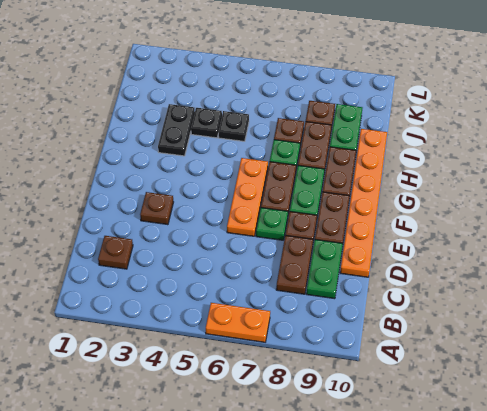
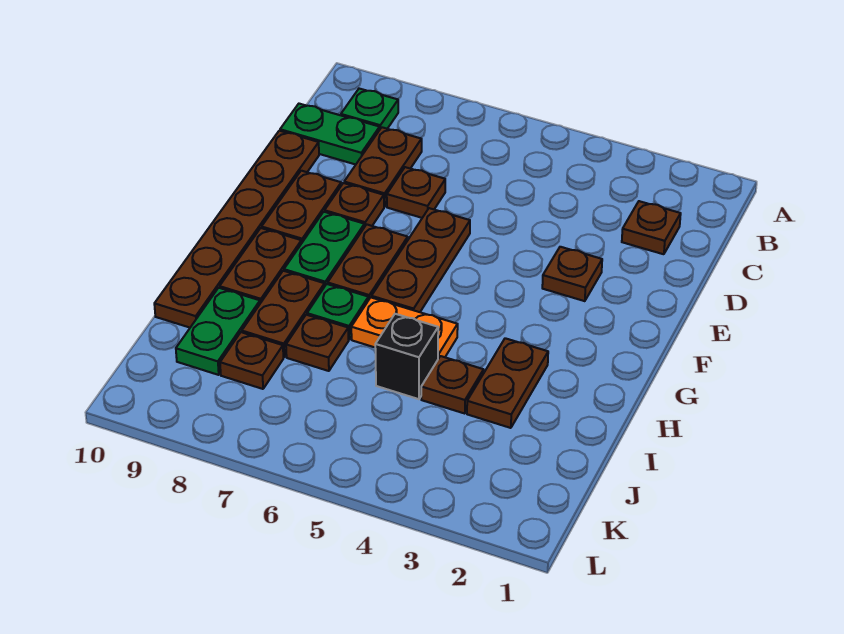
orange 1x2 plate [206,303,270,342] -> orange 1x2 plate moved to [351,297,458,359]
green 1x2 plate [306,240,343,299] -> green 1x2 plate turned to [280,104,380,165]
none -> brown 1x1 plate [387,167,445,218]
orange 1x6 plate [340,129,387,277] -> brown 1x6 plate [154,131,319,328]
orange 1x3 plate [227,158,268,236] -> brown 1x3 plate [372,208,470,312]
green 1x1 plate [256,208,288,240] -> green 1x1 plate moved to [341,89,398,129]
black 1x2 plate [158,104,195,156] -> brown 1x2 plate [467,338,548,428]
black 1x1 plate [191,108,222,138] -> brown 1x1 plate [421,356,484,414]
black 1x1 plate [219,111,249,141] -> black 1x1 brick [375,314,438,399]

